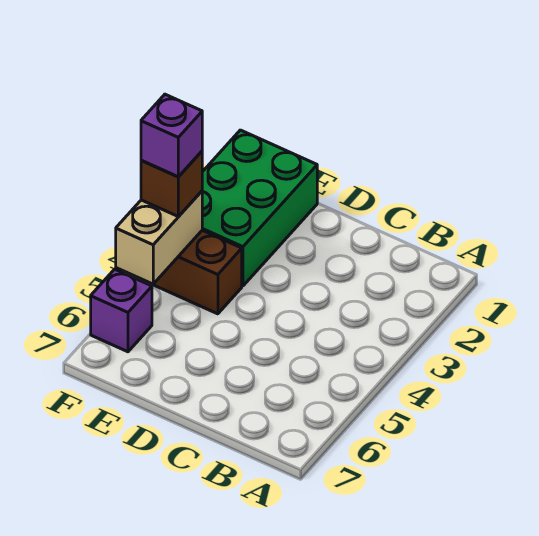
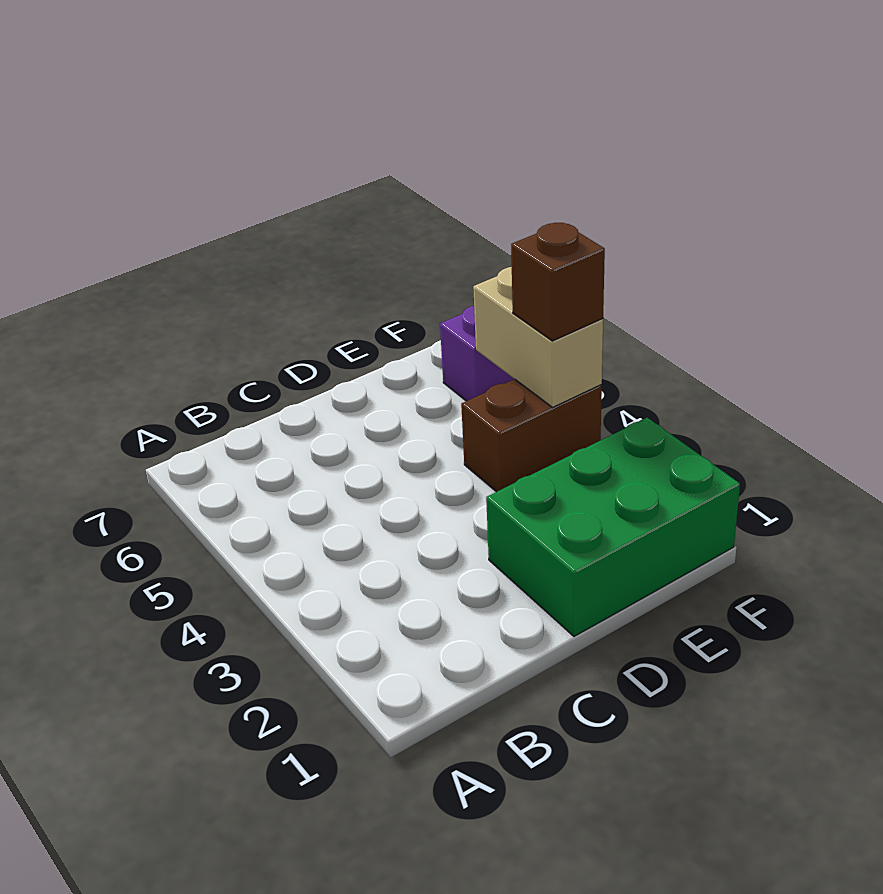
green 2x3 brick [202,130,317,286] -> green 2x3 brick turned to [486,418,740,636]
purple 1x1 brick [141,94,202,177] -> none

